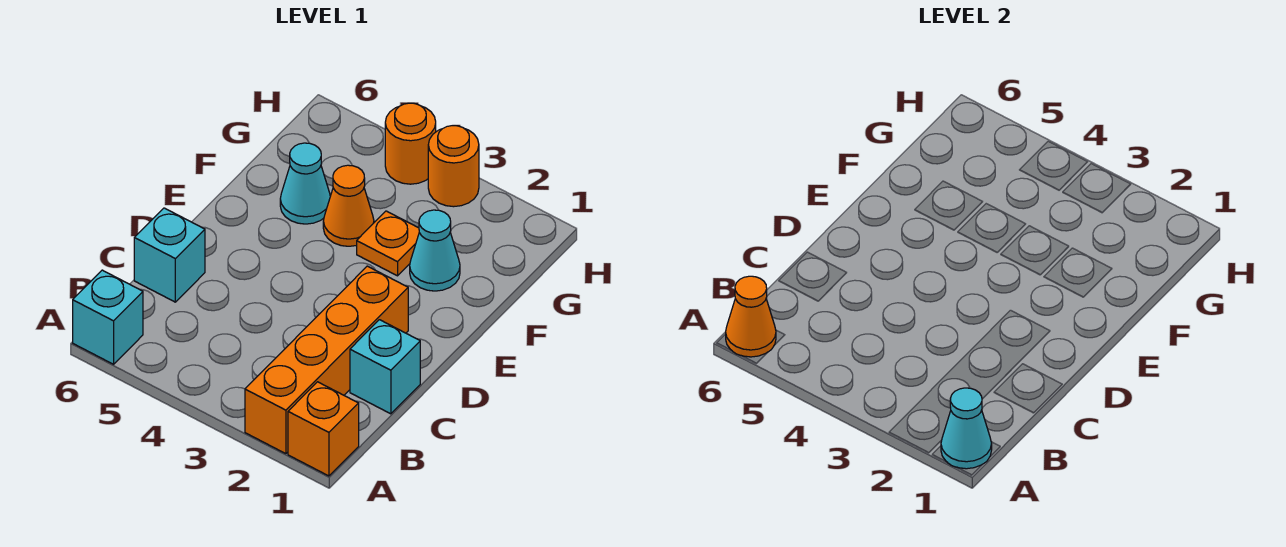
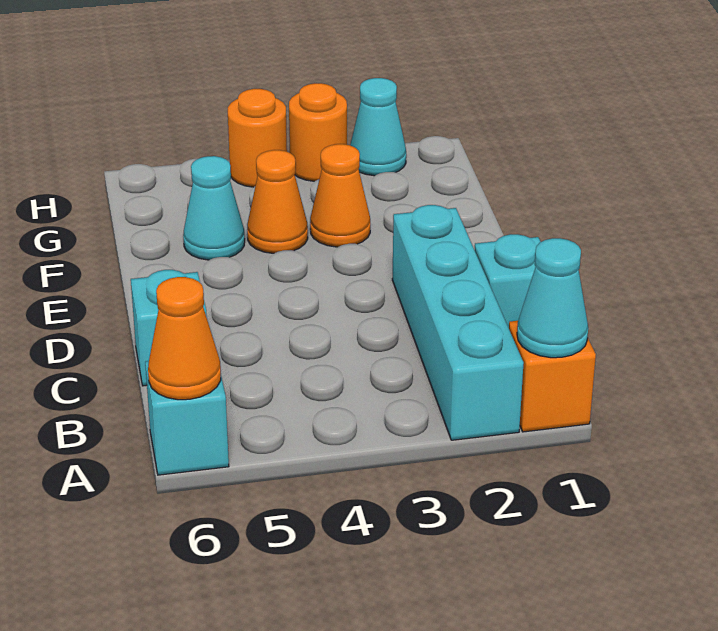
orange 1x4 brick [245,266,408,454] -> cyan 1x4 brick [392,205,524,440]
cyan 1x1 cone [410,210,460,291] -> cyan 1x1 cone moved to [350,78,406,176]
orange 1x1 plate [357,211,419,276] -> orange 1x1 cone [310,144,370,247]

